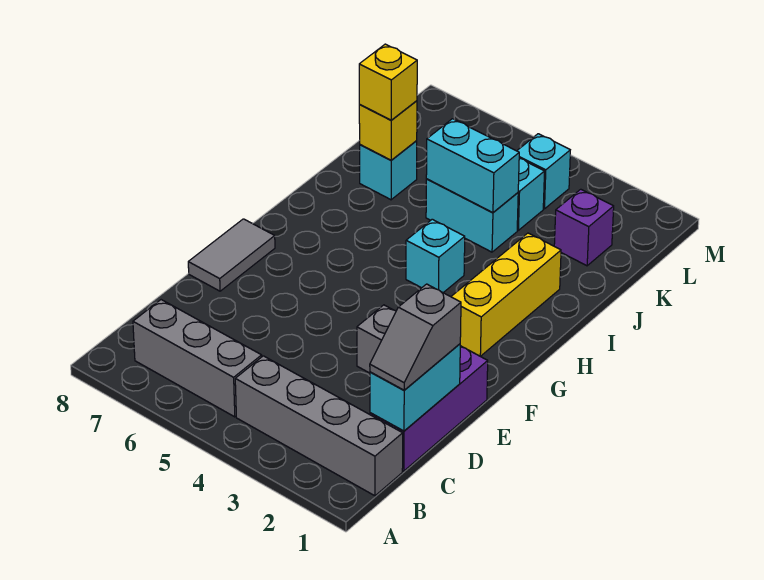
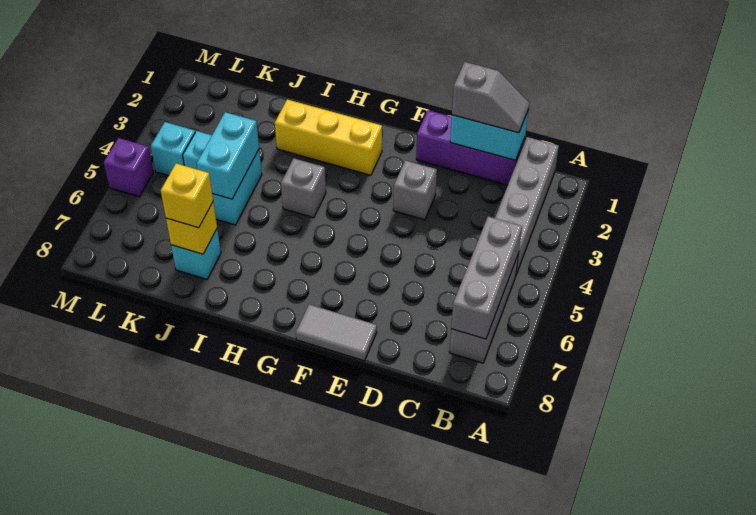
none -> grey 1x3 brick [451,217,522,339]
cyan 1x1 brick [406,219,465,293] -> grey 1x1 brick [281,158,326,218]
purple 1x1 brick [554,189,614,266] -> purple 1x1 brick moved to [104,138,154,197]

